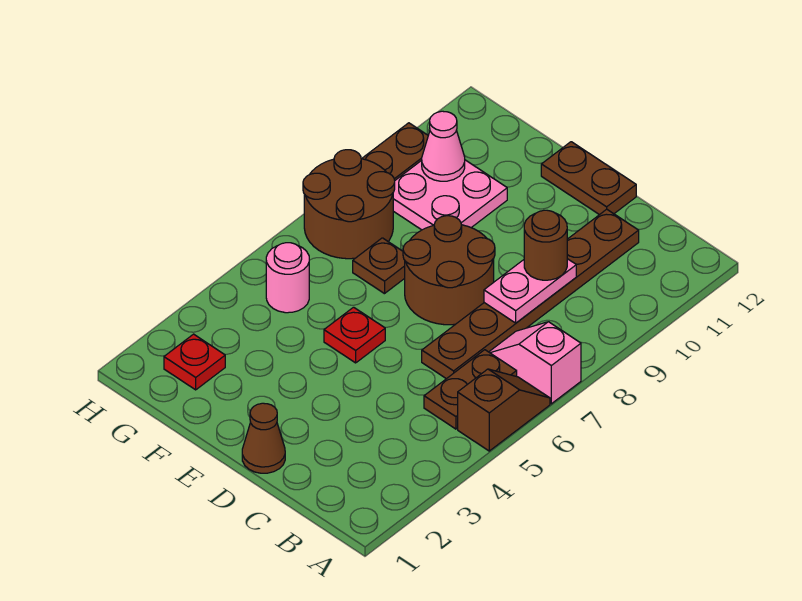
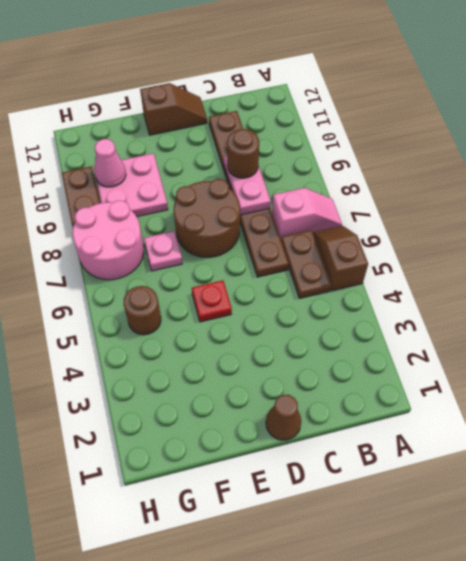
pink 1x2 slope [489,322,581,404] -> pink 1x2 slope turned to [272,188,342,239]
brown 1x2 plate [541,142,636,215] -> brown 1x2 slope [140,83,207,135]
brown 1x1 plate [353,238,405,294] -> pink 1x1 plate [144,231,183,271]
red 1x1 plate [164,334,225,390] -> none
pink 1x1 round brick [266,243,309,313] -> brown 1x1 round brick [124,286,161,335]
brown 2x2 round brick [303,150,395,259] -> pink 2x2 round brick [72,201,144,280]

